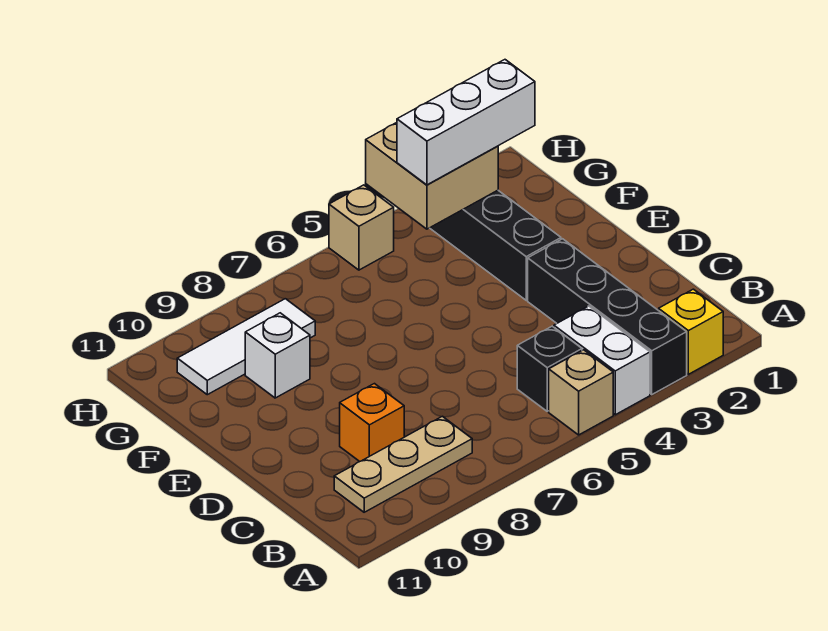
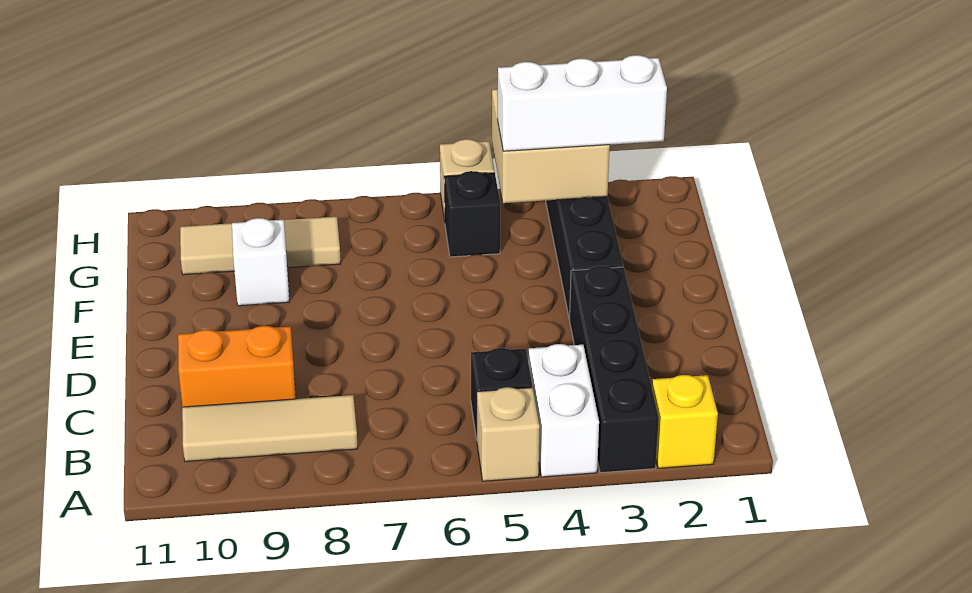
tan 1x3 plate [334,416,472,512] -> tan 1x3 tile [182,395,358,462]
orange 1x1 brick [340,384,404,462] -> orange 1x2 brick [178,326,296,407]
none -> black 1x1 brick [444,171,500,257]
white 1x3 tile [177,299,315,395] -> tan 1x3 tile [180,217,341,275]

